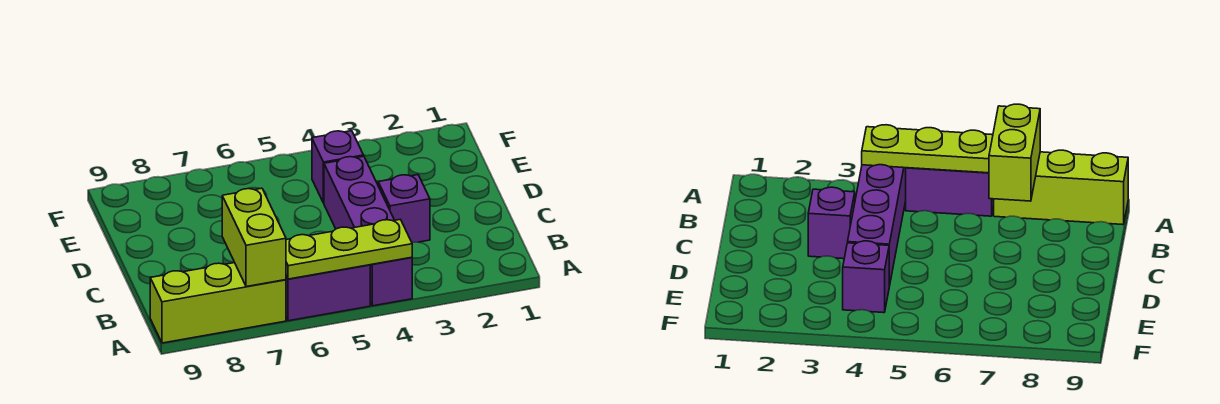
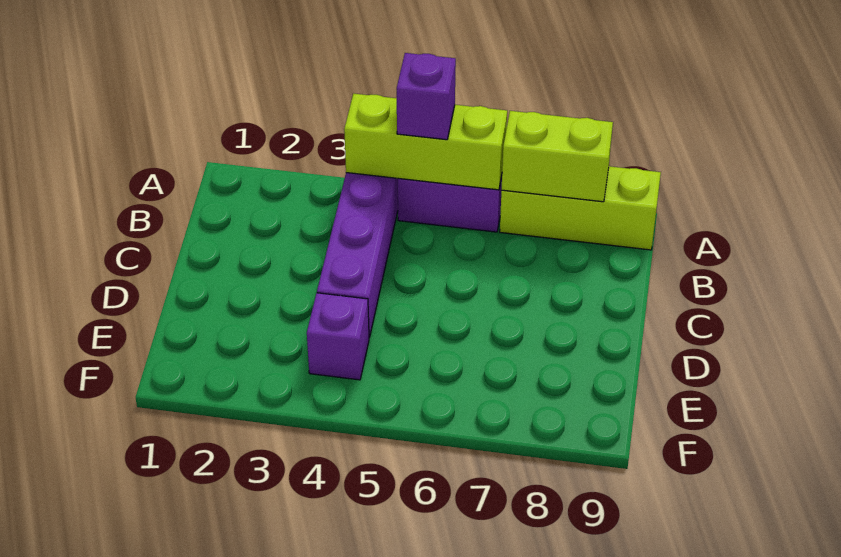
lime 1x3 plate [286,219,412,279] -> lime 1x3 brick [344,94,507,190]
lime 1x2 brick [222,188,286,287] -> lime 1x2 brick turned to [502,111,613,202]
purple 1x1 brick [378,175,430,243] -> purple 1x1 brick moved to [397,53,456,140]

